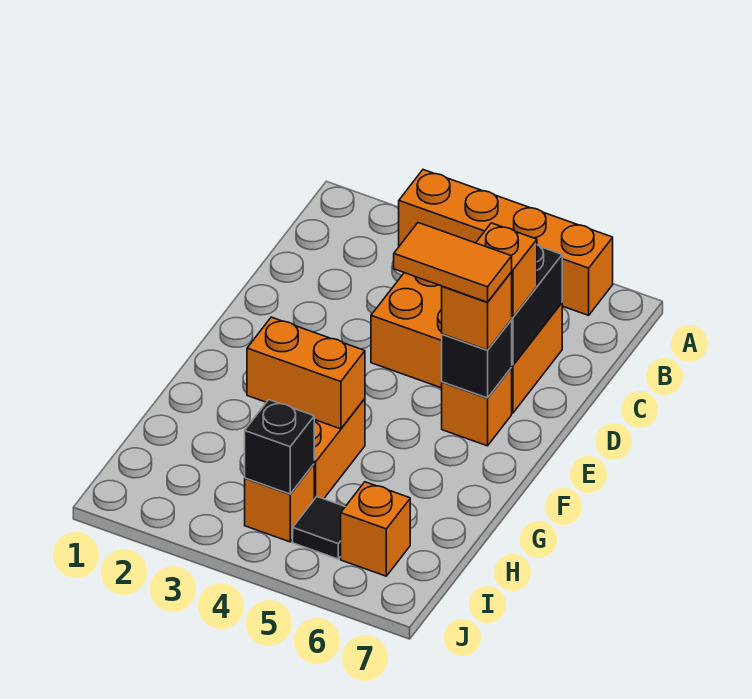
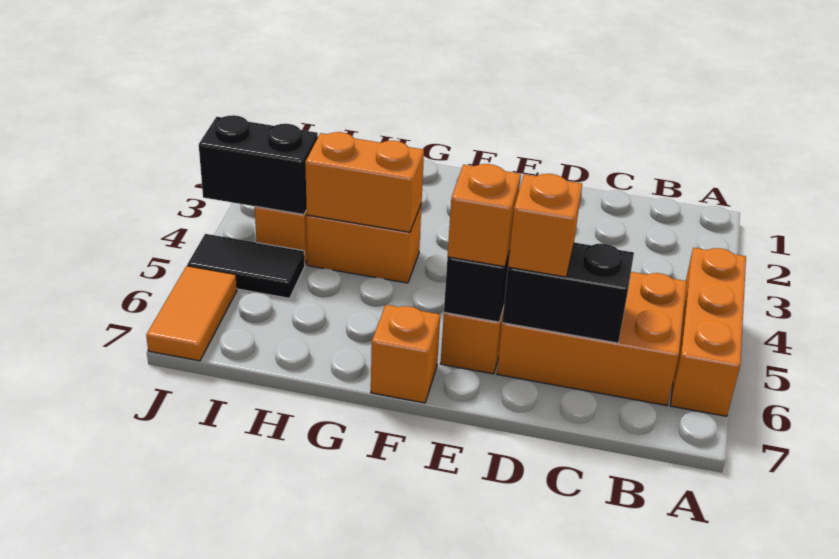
orange 1x4 brick [399,170,613,315] -> orange 1x3 brick [670,248,746,416]
orange 2x3 brick [371,273,562,413] -> orange 2x3 brick turned to [497,272,687,405]
orange 1x2 tile [394,223,512,302] -> orange 1x2 tile moved to [146,266,237,361]
orange 1x2 brick [247,317,365,429] -> orange 1x2 brick turned to [305,132,424,232]
black 1x1 brick [245,400,314,494] -> black 1x2 brick [199,115,318,214]
black 1x1 tile [293,497,345,559] -> black 1x2 tile [187,234,305,298]
orange 1x1 brick [341,482,410,576] -> orange 1x1 brick moved to [371,305,440,403]

